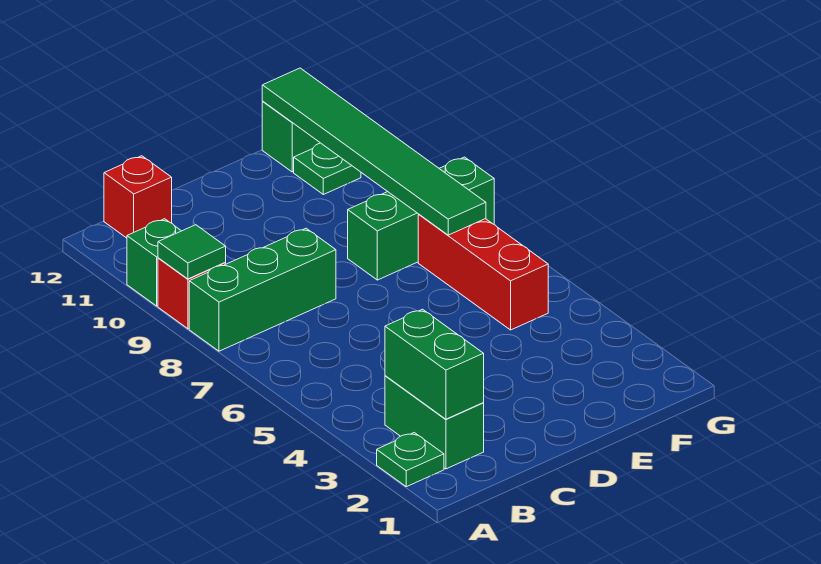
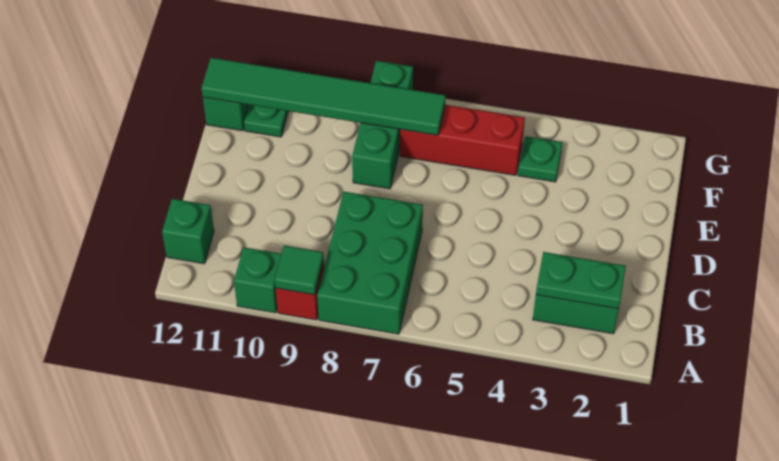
green 1x1 plate [377,433,444,487] -> green 1x1 plate moved to [518,136,563,182]
green 1x3 brick [189,228,336,351] -> green 2x3 brick [317,192,423,334]
green 1x2 brick [385,309,484,419] -> green 1x2 plate [536,252,626,309]
red 1x1 brick [104,156,172,238] -> green 1x1 brick [162,199,214,264]

